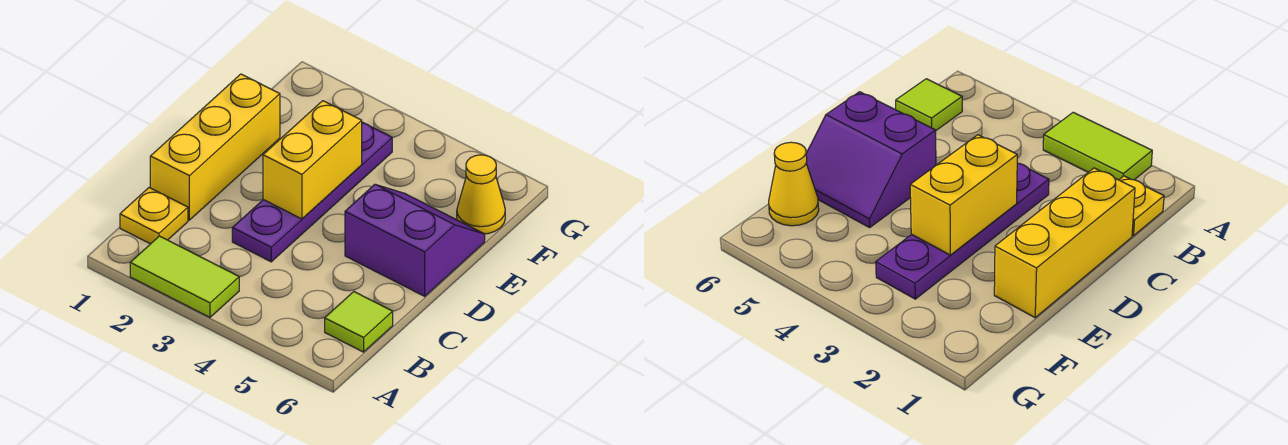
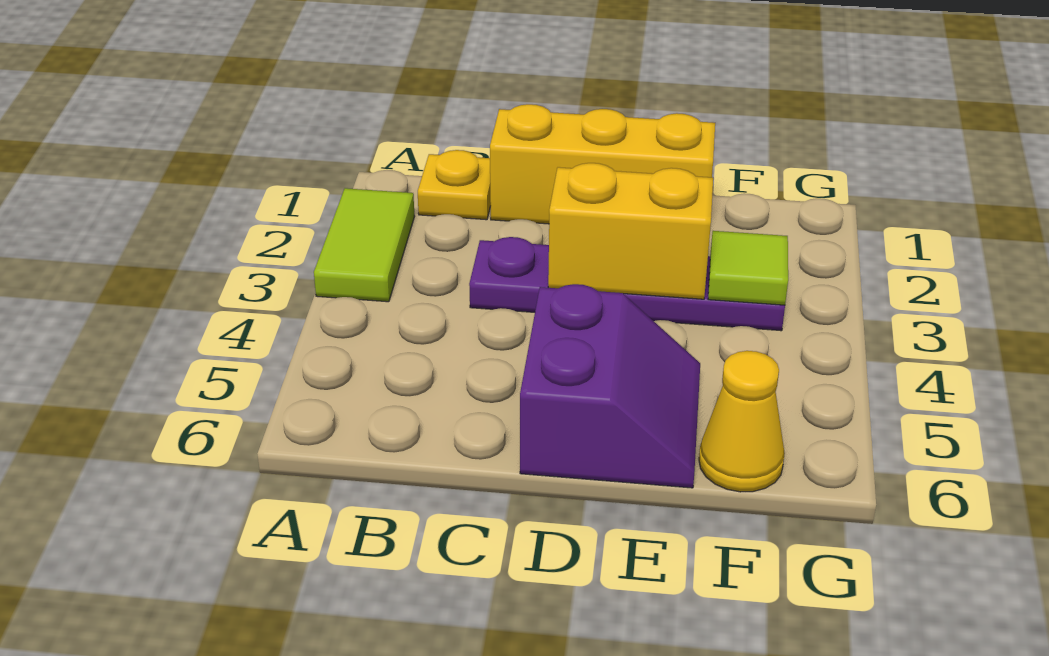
lime 1x1 tile [325,292,393,352] -> lime 1x1 tile moved to [708,231,788,305]

